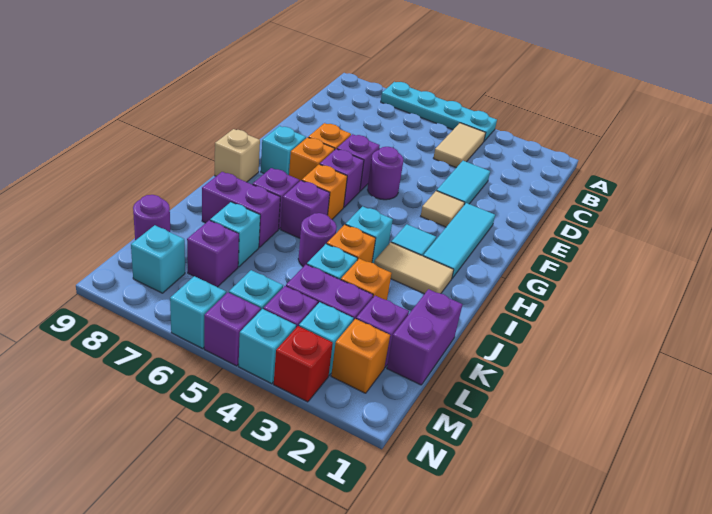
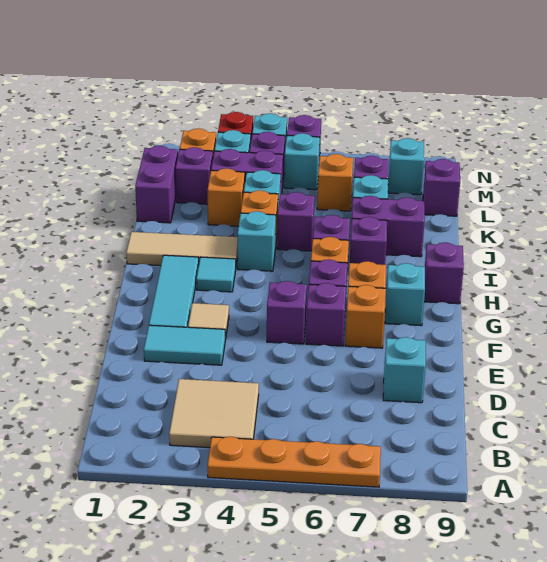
cyan 1x4 plate [381,82,497,141] -> orange 1x4 plate [207,437,381,487]
tan 1x2 tile [433,123,486,168] -> tan 2x2 tile [169,379,259,448]
cyan 1x2 tile [437,161,490,205] -> cyan 1x2 tile turned to [144,325,225,365]
purple 1x1 round brick [368,147,403,200] -> purple 1x1 brick [267,281,307,344]
tan 1x1 brick [215,129,260,182] -> purple 1x1 brick [424,242,464,304]
tan 1x2 tile [374,242,454,294] -> tan 1x3 tile [126,232,238,266]
purple 1x1 round brick [298,213,337,267] -> purple 1x1 brick [277,192,315,251]
none -> orange 1x1 brick [317,154,353,211]
purple 1x1 round brick [133,195,170,240] -> purple 1x1 brick [423,159,460,216]
cyan 1x1 brick [170,276,226,349] -> cyan 1x1 brick moved to [383,337,426,403]

